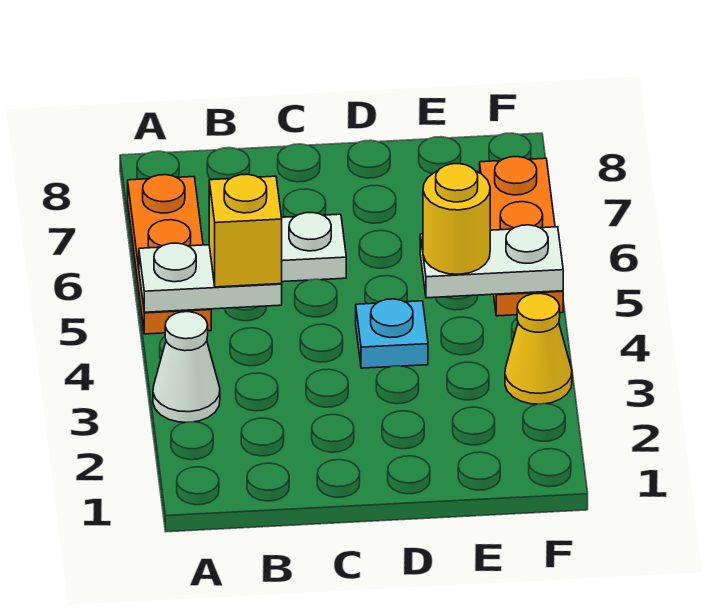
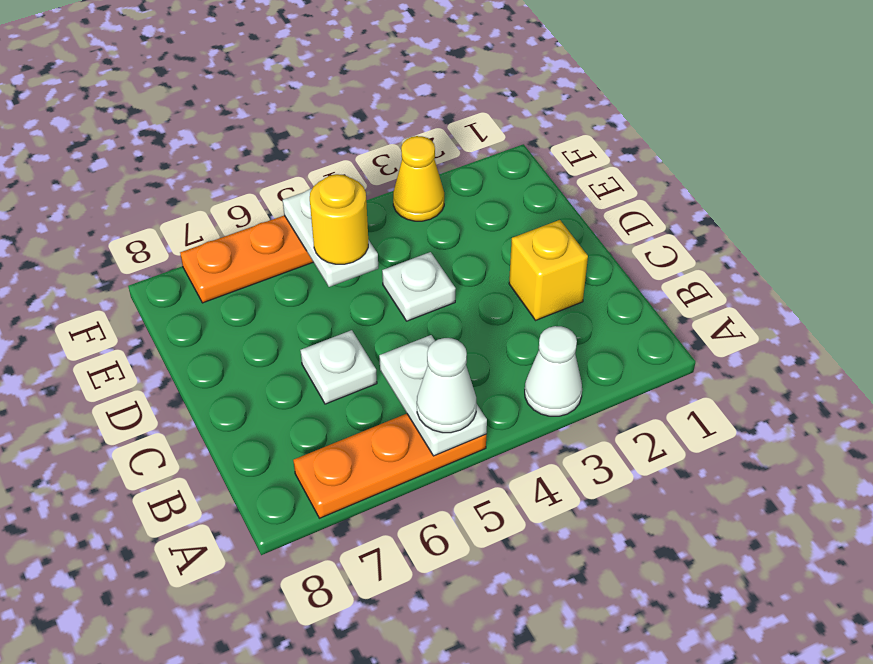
none -> white 1x1 cone [417,338,476,433]
yellow 1x1 brick [209,174,282,287] -> yellow 1x1 brick moved to [509,220,588,320]
cyan 1x1 plate [356,299,428,368] -> white 1x1 plate [382,252,456,321]

